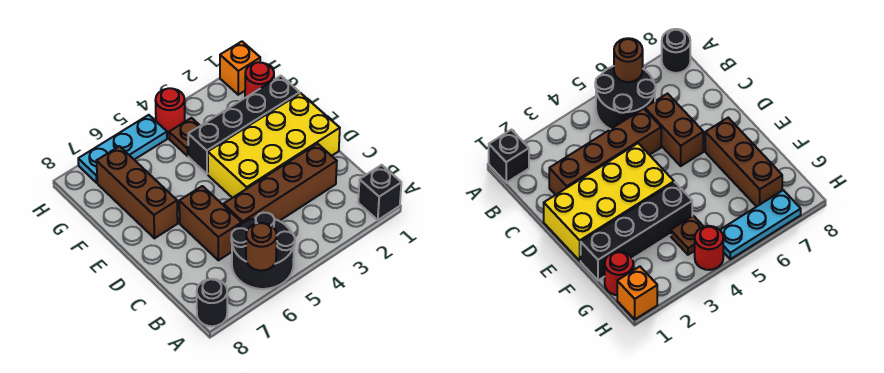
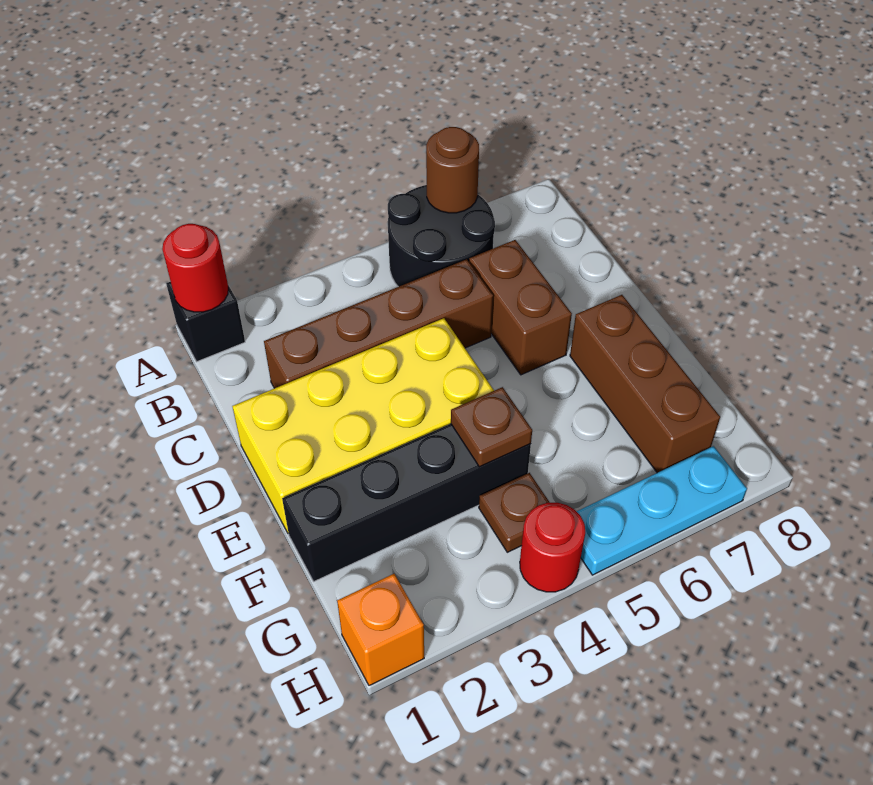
black 1x1 round brick [197,279,227,326] -> none
none -> brown 1x1 plate [451,387,532,467]
red 1x1 round brick [245,62,274,98] -> red 1x1 round brick moved to [162,224,228,312]

